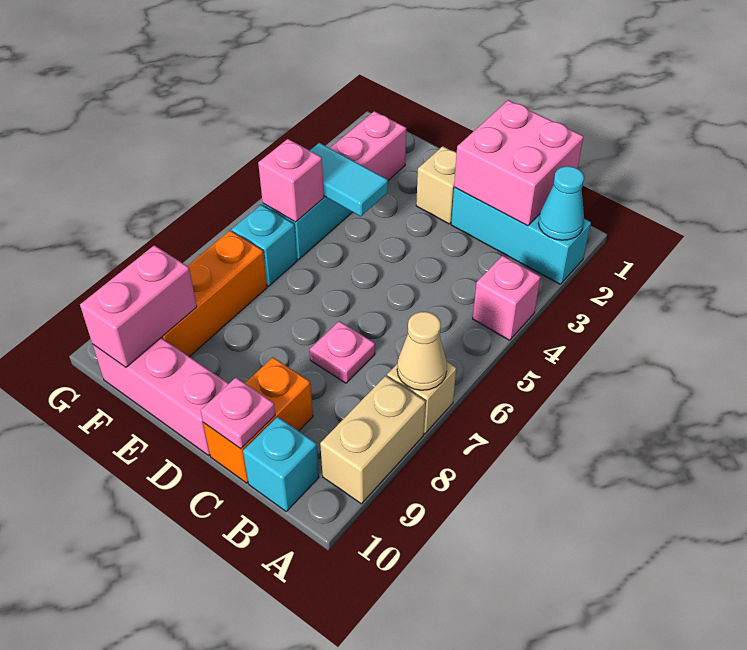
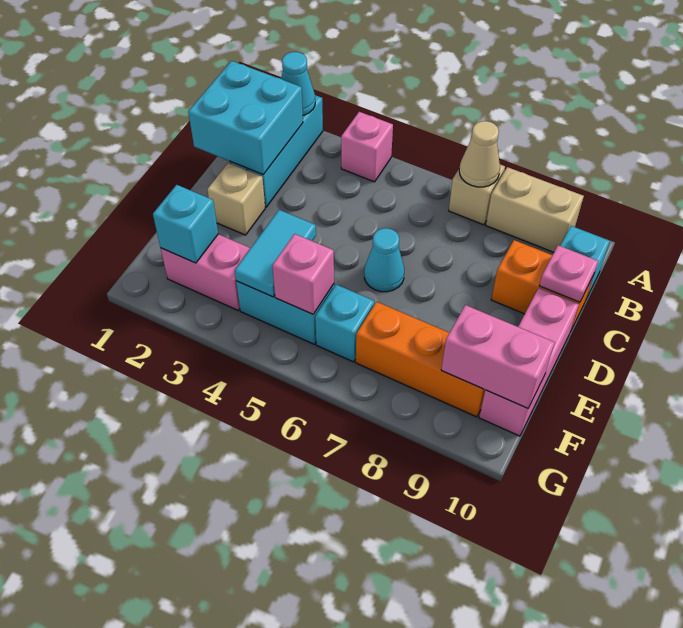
pink 2x2 brick [454,100,584,226] -> cyan 2x2 brick [188,61,303,174]
pink 1x1 plate [310,321,375,383] -> none
none -> cyan 1x1 cone [364,228,404,292]
none -> cyan 1x1 brick [153,185,218,263]

